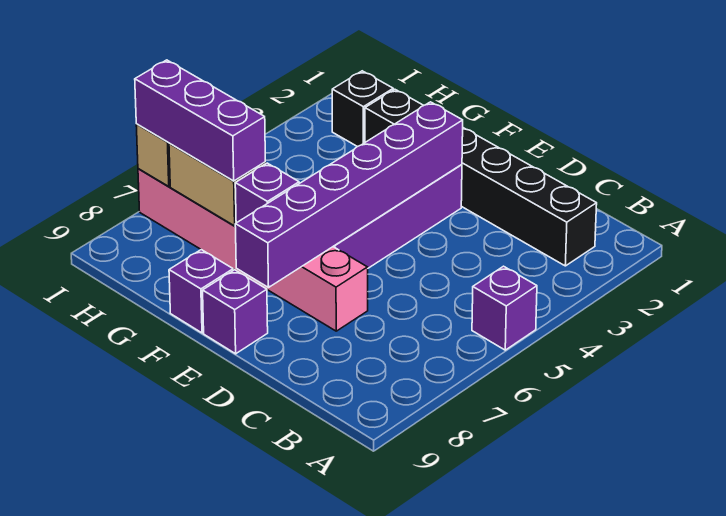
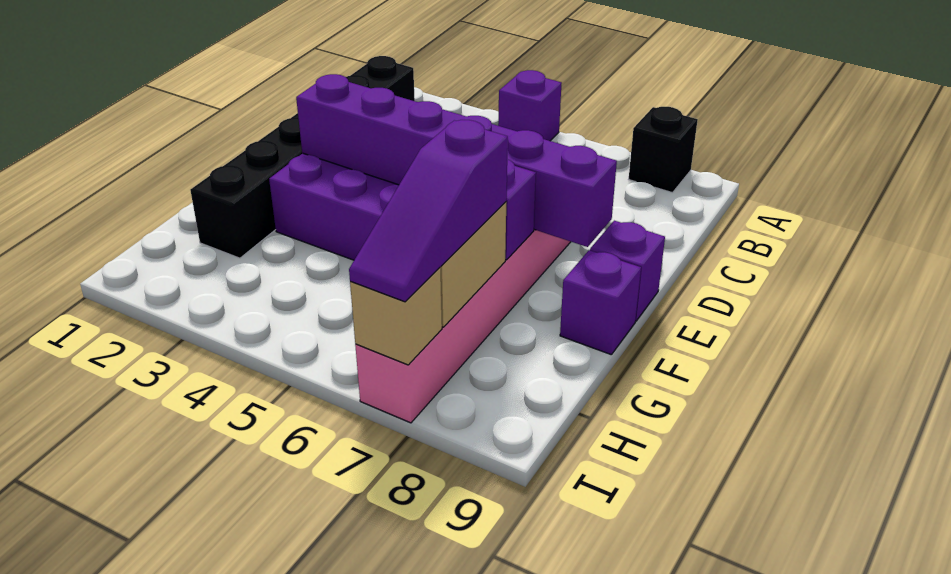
purple 1x3 brick [135,60,265,181] -> purple 1x3 slope [349,120,508,302]
black 1x1 brick [332,71,393,147] -> black 1x1 brick moved to [629,107,698,193]

